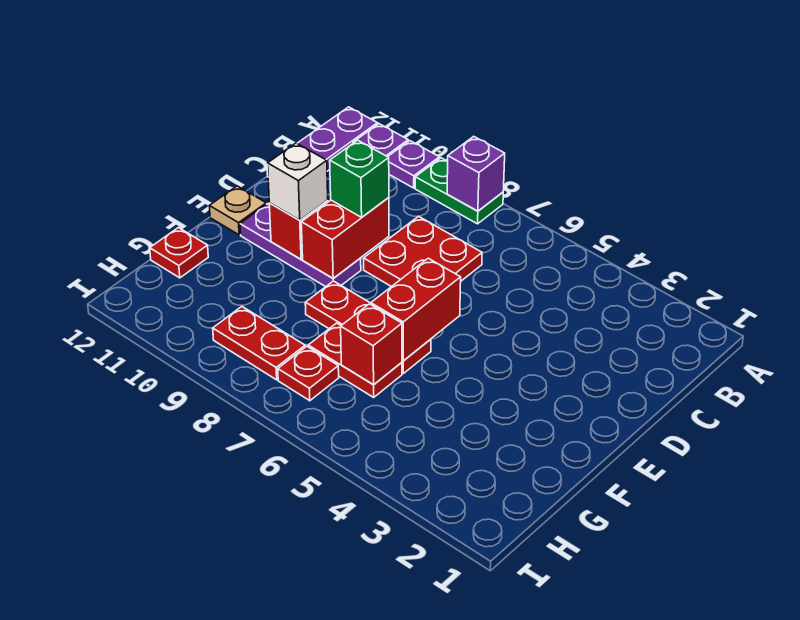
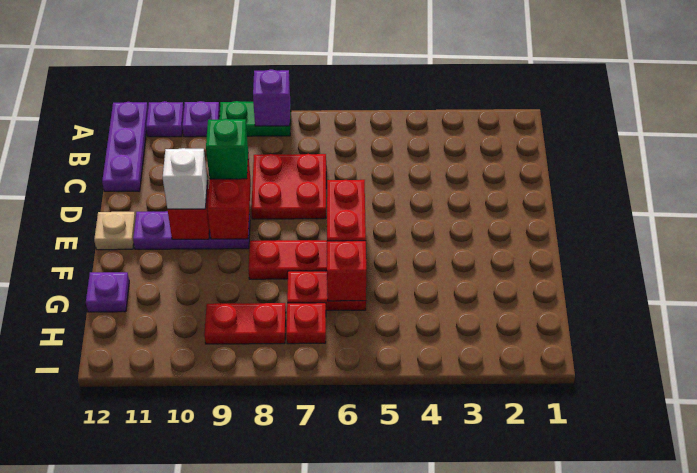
red 1x1 plate [150,228,208,278] -> purple 1x1 plate [86,272,129,312]

